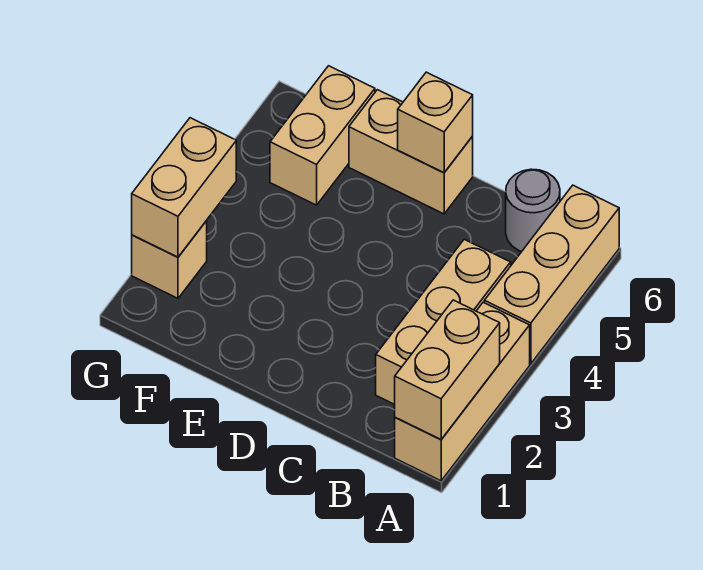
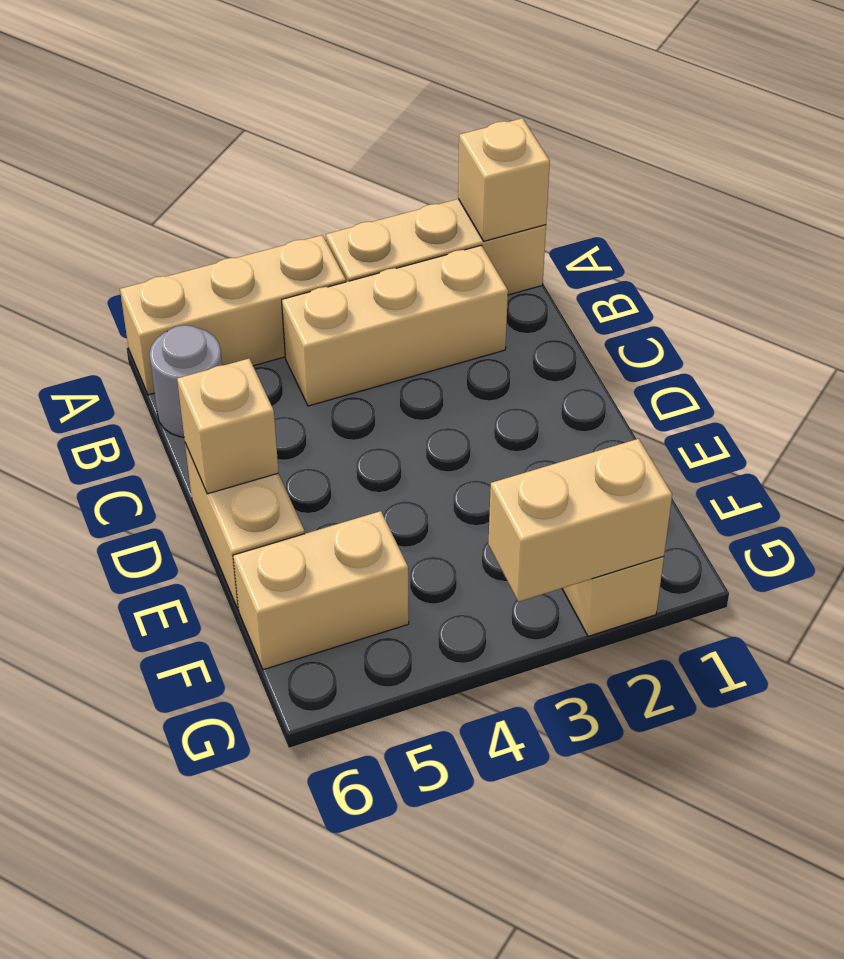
tan 1x2 brick [395,300,500,440] -> tan 1x1 brick [458,118,550,241]

